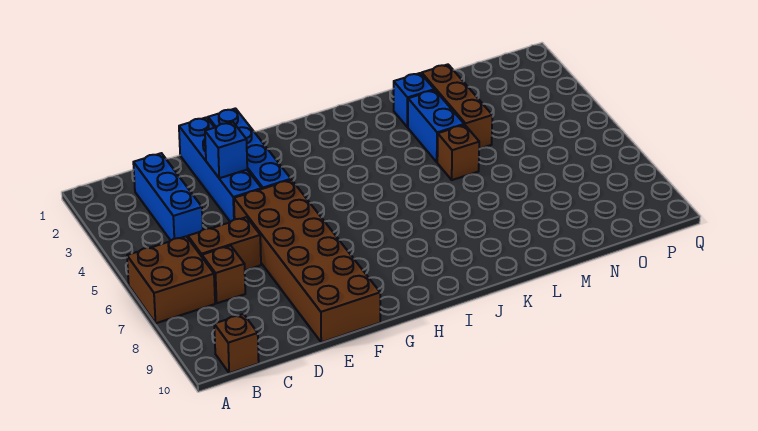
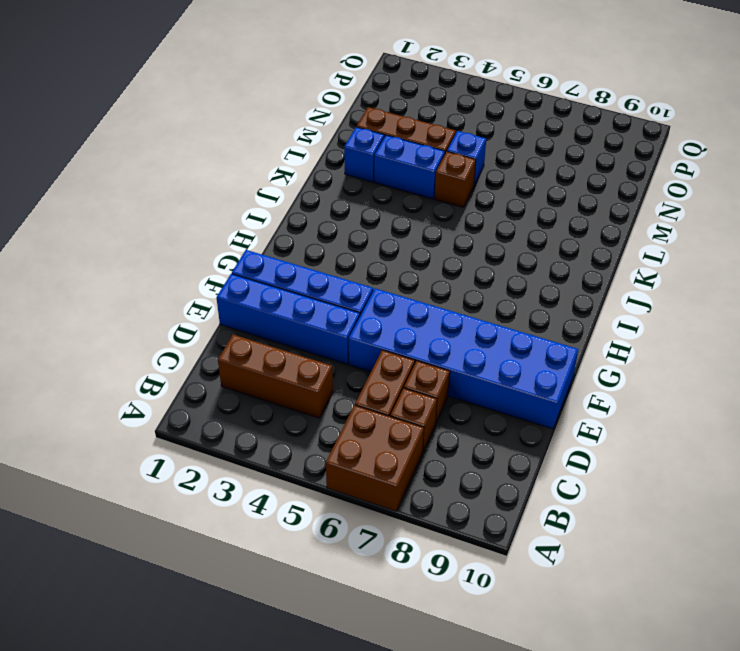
brown 1x1 brick [214,314,259,373] -> brown 1x1 brick moved to [404,361,450,423]
blue 1x3 brick [133,153,203,240] -> brown 1x3 brick [218,335,333,418]
blue 1x1 brick [205,122,247,178] -> blue 1x1 brick moved to [447,131,486,185]
brown 2x6 brick [234,180,380,342] -> blue 2x6 brick [349,288,578,429]

